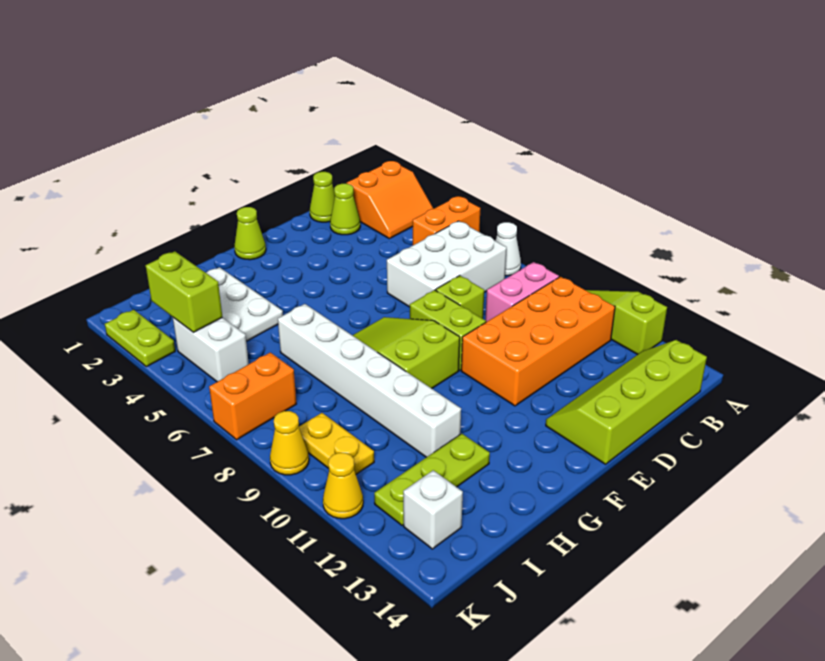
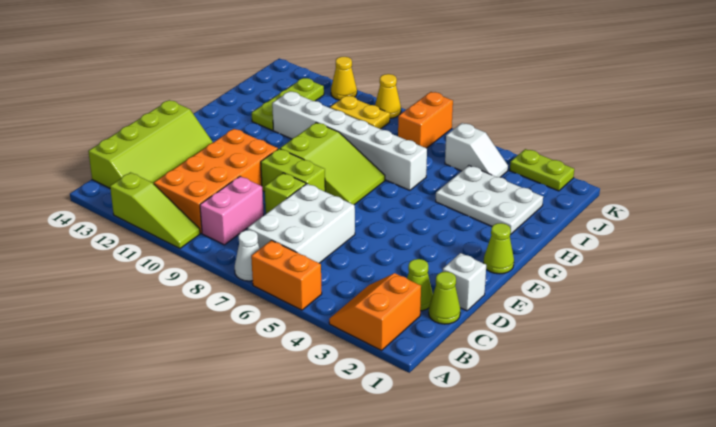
orange 1x2 brick [413,196,480,245] -> orange 1x2 brick turned to [251,240,322,310]
lime 1x2 brick [146,251,222,332] -> none
white 1x2 brick [173,318,249,382] -> white 1x2 slope [445,123,508,177]
white 1x1 brick [403,470,463,549] -> white 1x1 brick moved to [442,253,486,311]

